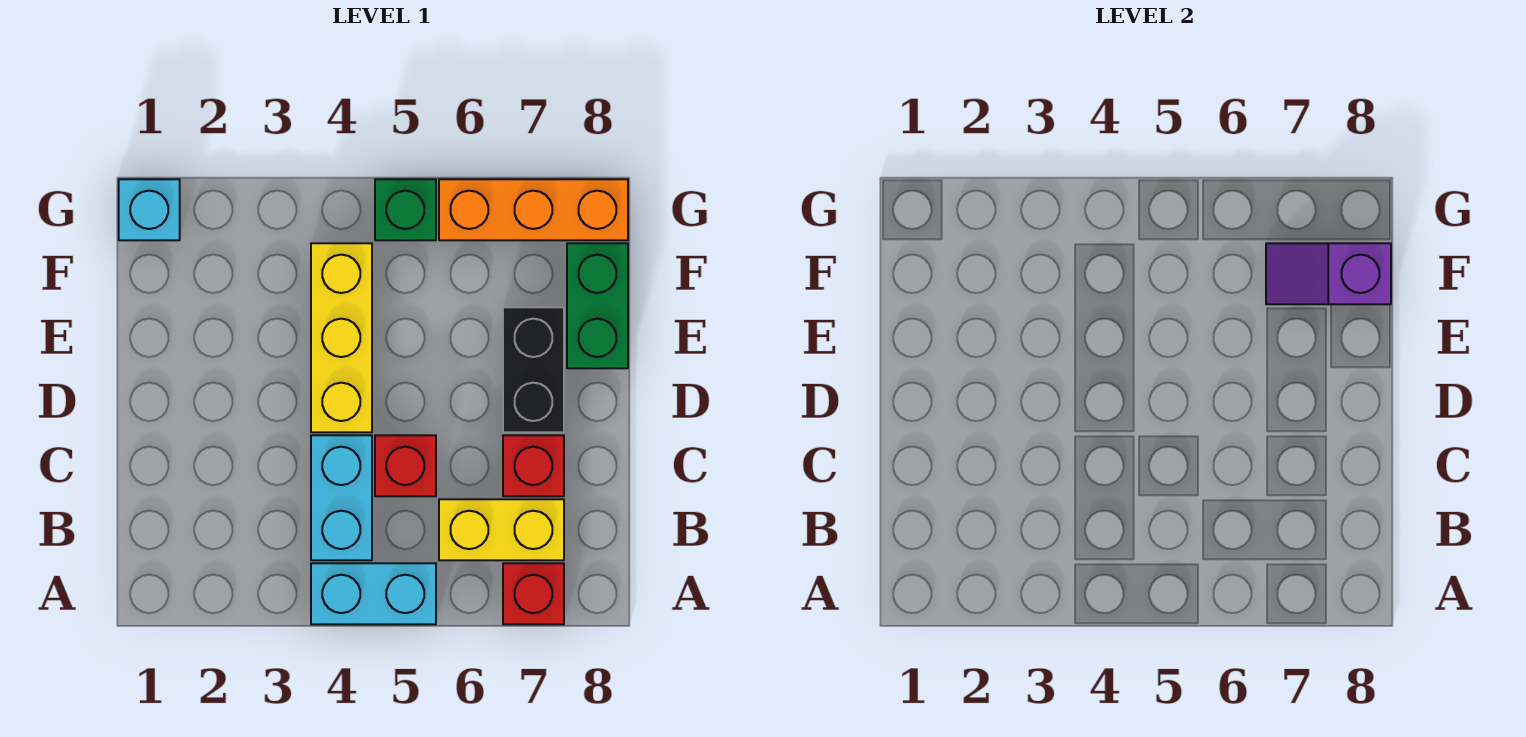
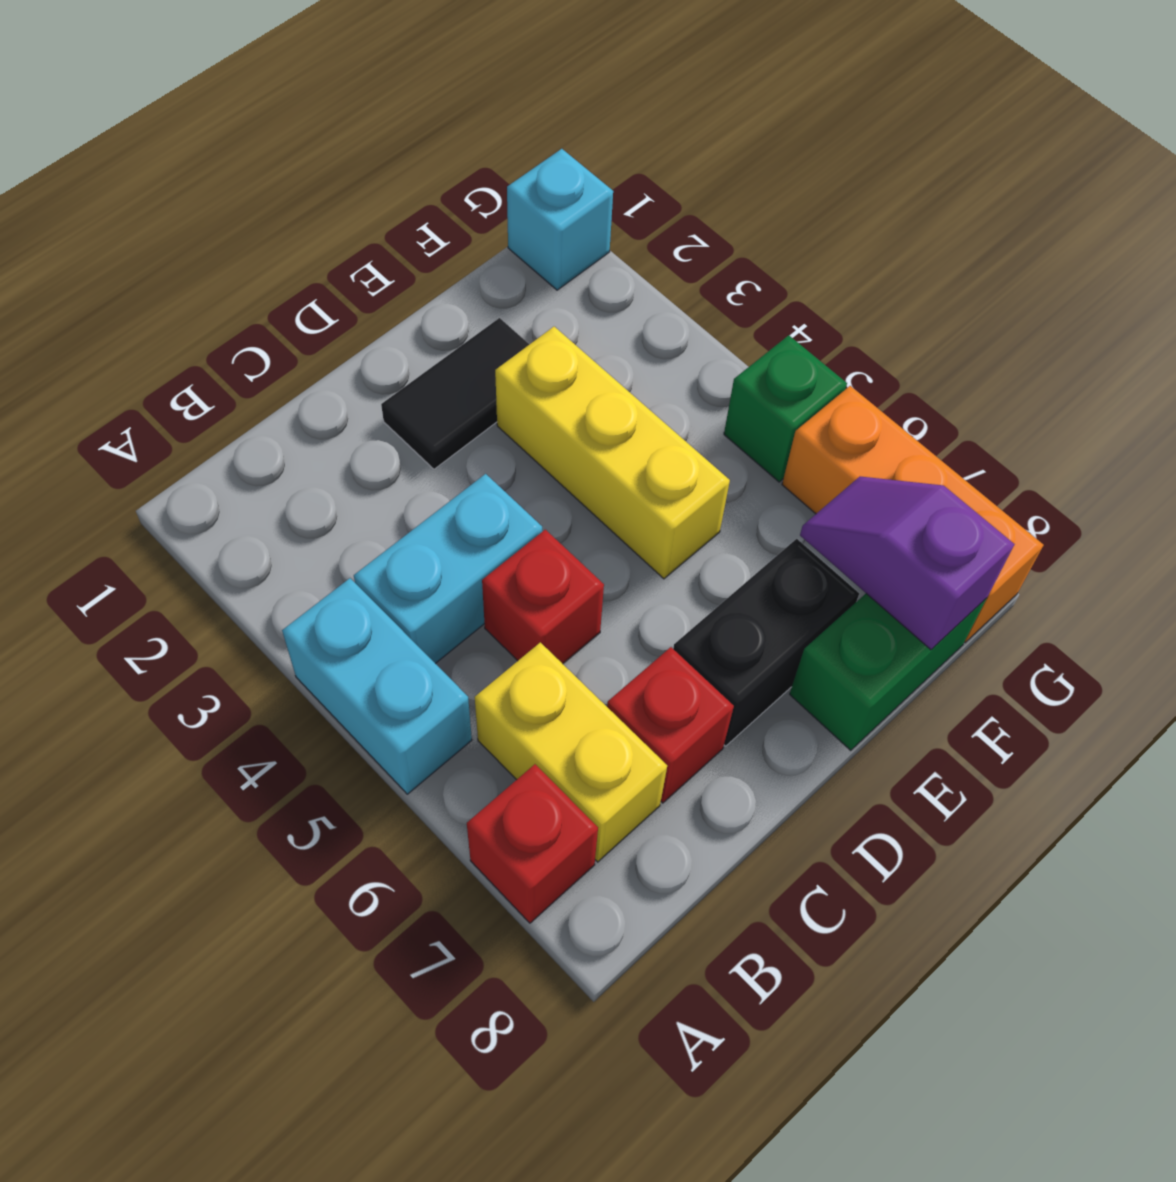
none -> black 1x2 tile [381,318,529,469]
yellow 1x3 brick [311,243,372,432] -> yellow 1x3 brick turned to [495,327,730,579]

